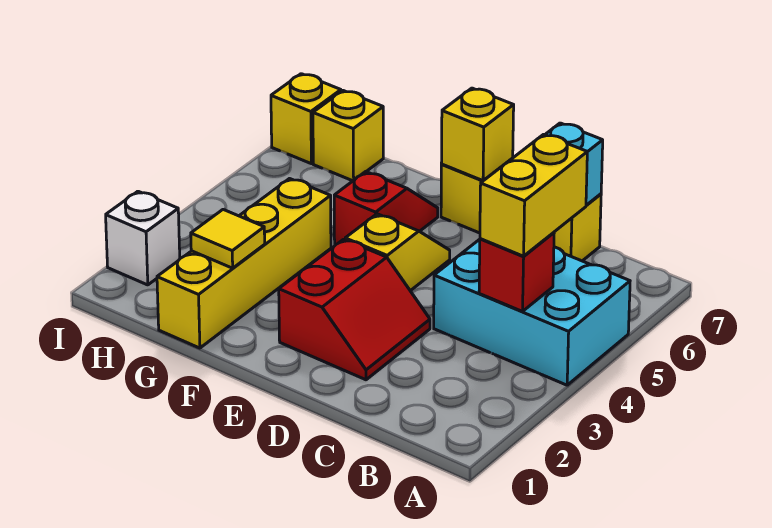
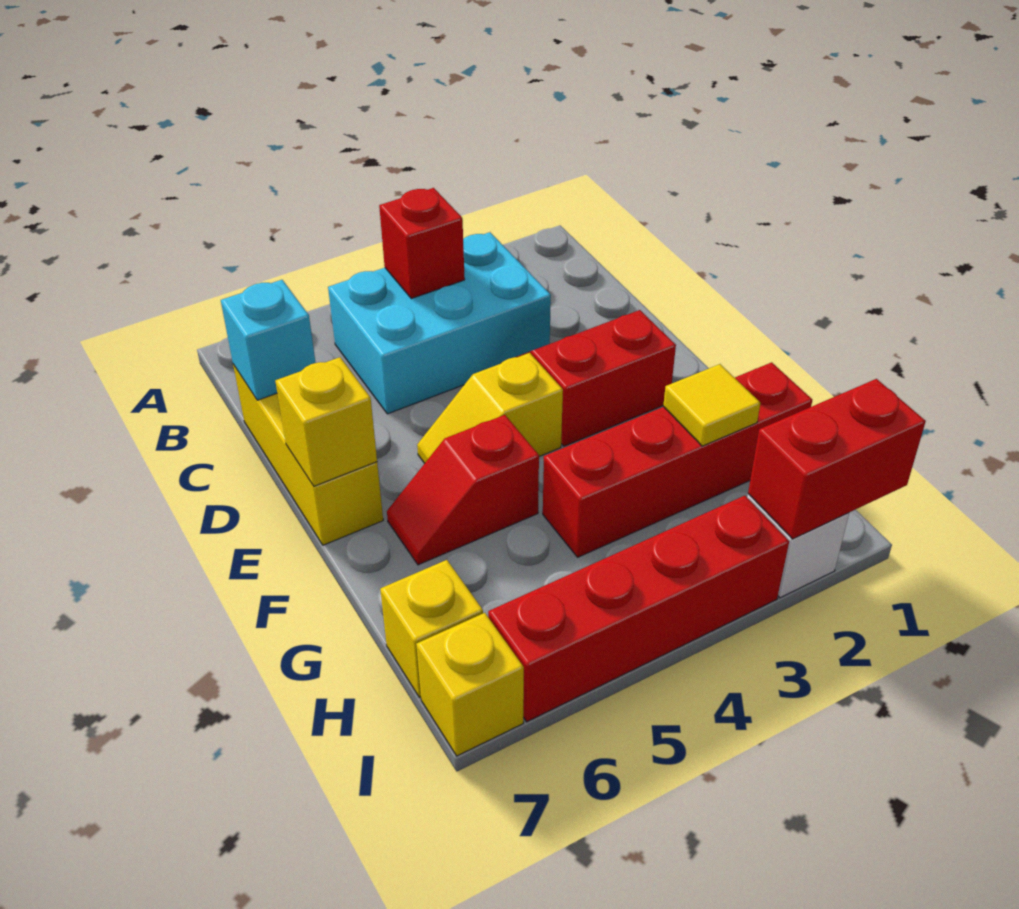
cyan 2x3 brick [434,239,630,385] -> cyan 2x3 brick turned to [328,232,551,414]
yellow 1x2 brick [480,134,587,256] -> none
yellow 1x4 brick [157,179,331,348] -> red 1x4 brick [543,362,812,557]
none -> red 1x2 brick [748,379,926,539]
none -> red 1x4 brick [488,496,789,722]

